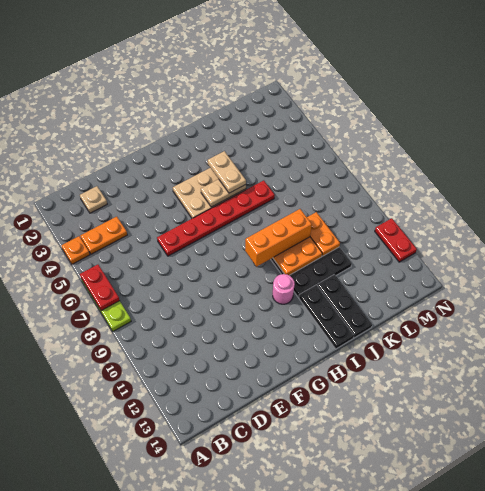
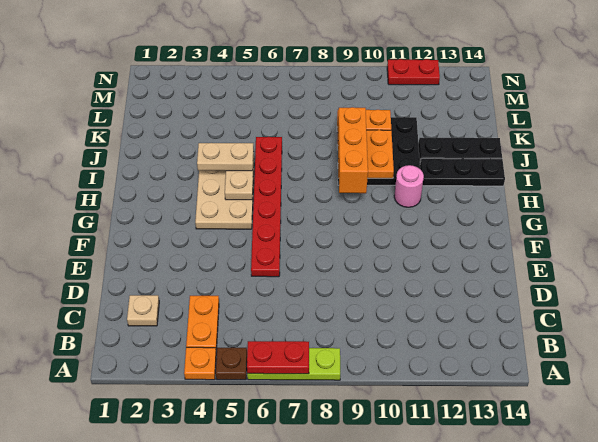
none -> brown 1x1 plate [216,348,247,380]

